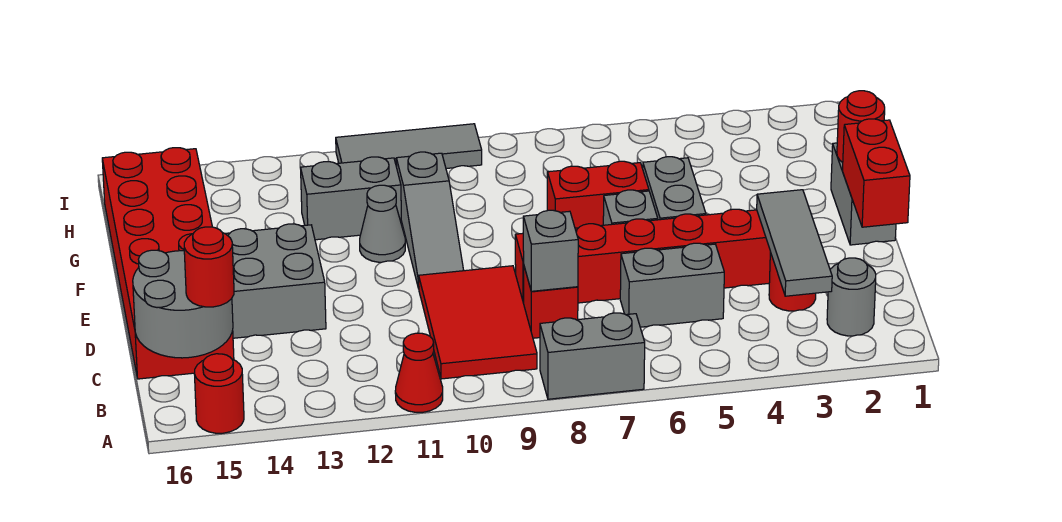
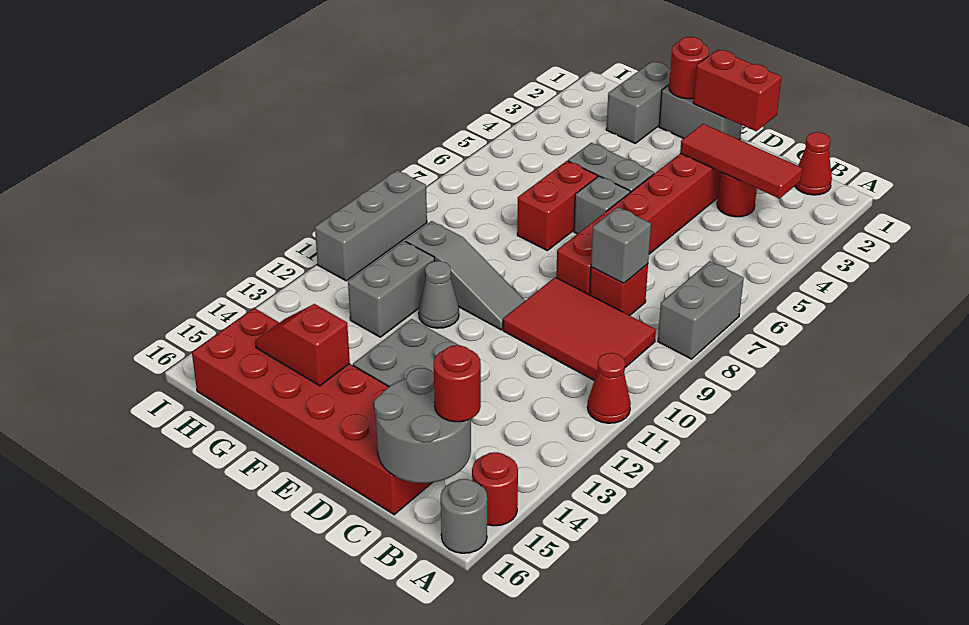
none -> red 1x1 cone [795,132,832,195]
grey 1x1 round brick [827,258,876,336] -> grey 1x1 round brick moved to [441,479,487,553]
grey 1x3 tile [757,190,832,296] -> red 1x3 tile [680,124,802,199]
grey 1x2 brick [620,243,724,327] -> grey 1x2 brick moved to [606,61,670,143]
none -> red 1x2 slope [255,304,350,386]
grey 1x3 tile [336,124,482,169] -> grey 1x3 brick [315,170,427,281]

